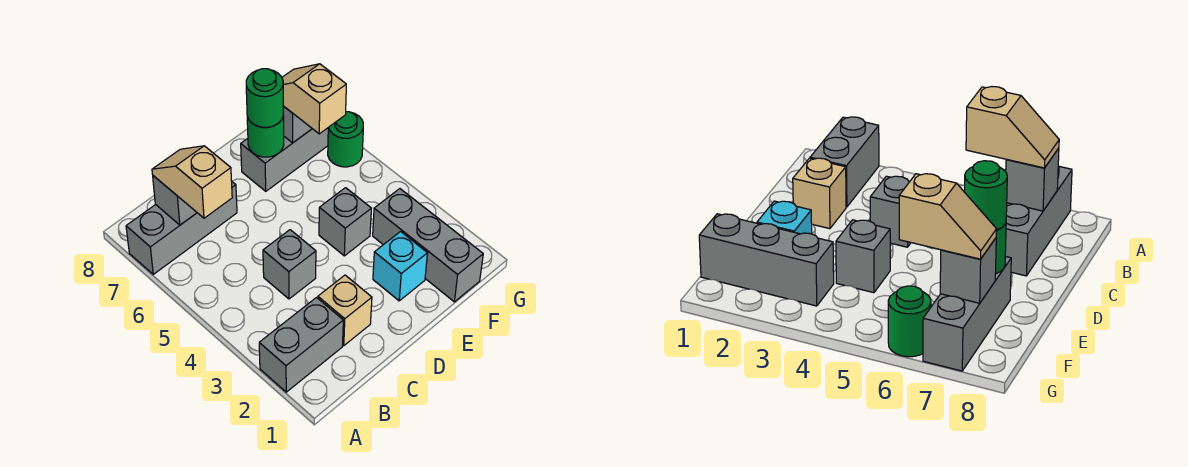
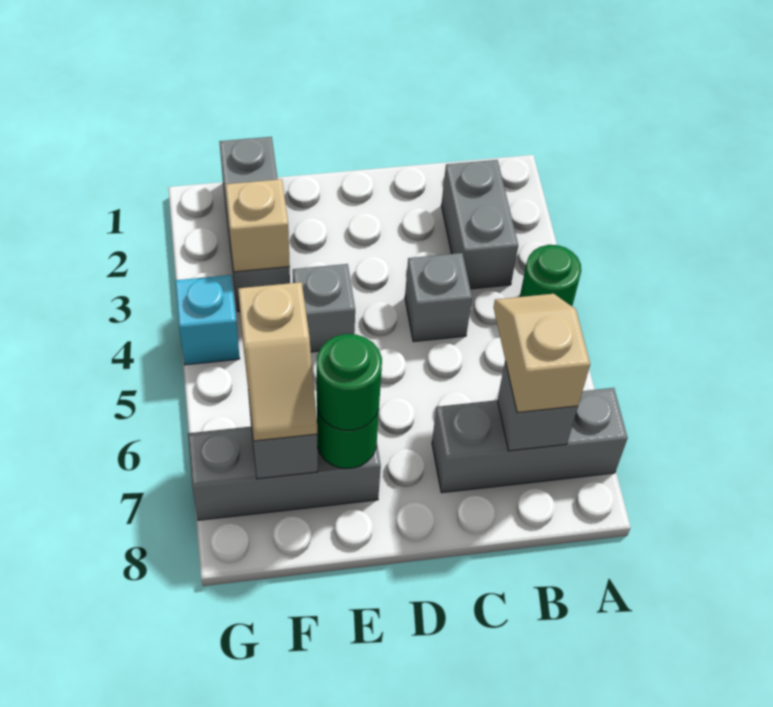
grey 1x2 brick [259,298,343,392] -> grey 1x2 brick turned to [441,160,518,289]
tan 1x2 slope [152,146,232,218] -> tan 1x2 slope turned to [493,294,590,413]
tan 1x1 brick [318,275,372,346] -> tan 1x1 brick moved to [225,179,290,272]
cyan 1x1 brick [373,231,427,301] -> cyan 1x1 brick moved to [175,275,240,365]
green 1x1 round brick [328,112,363,167] -> green 1x1 round brick moved to [520,245,581,306]

